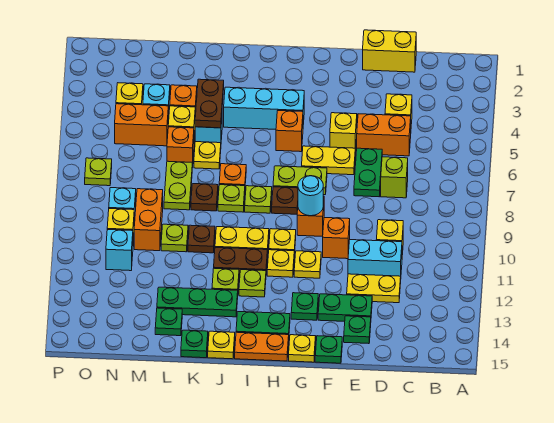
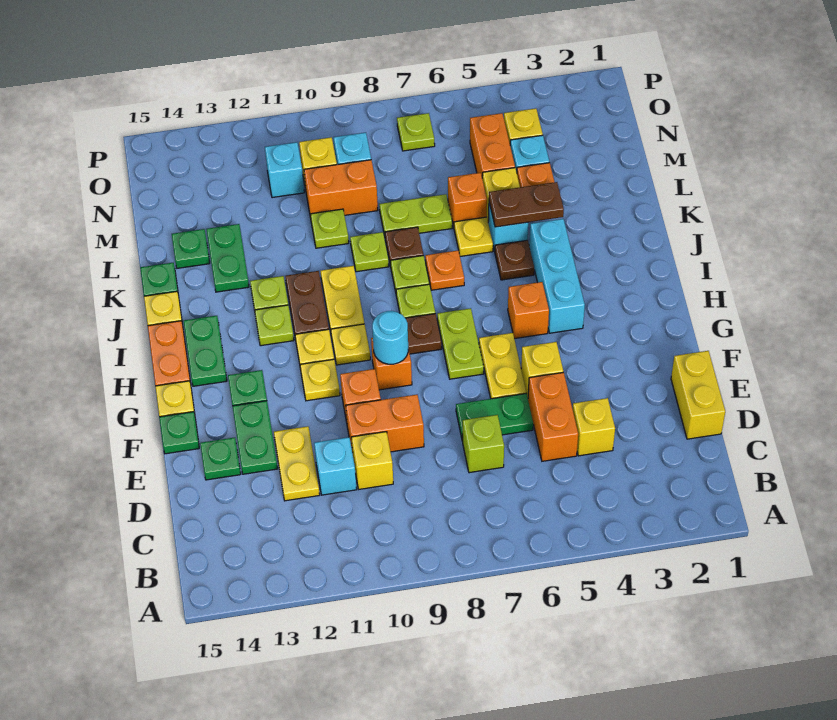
cyan 1x2 brick [348,240,402,276] -> cyan 1x1 brick [314,437,357,495]
none -> orange 1x2 brick [346,395,424,452]
green 1x3 plate [157,287,238,317] -> green 1x2 plate [206,224,249,292]
none -> lime 1x1 plate [350,232,389,272]
brown 1x1 plate [188,225,215,253] -> brown 1x1 plate moved to [495,240,534,280]

